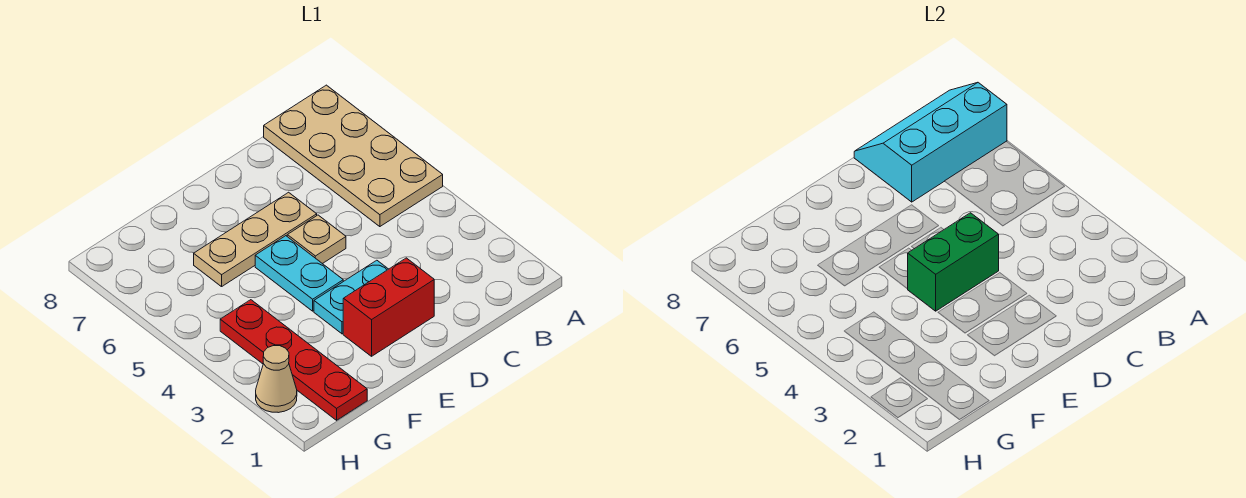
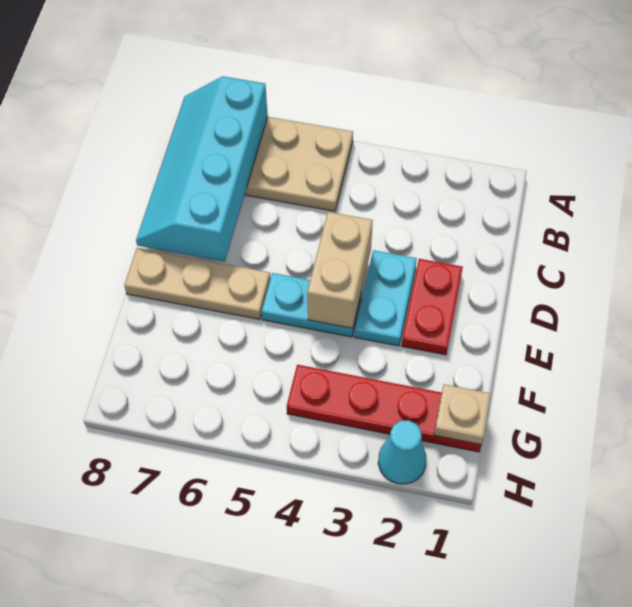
cyan 2x3 slope [854,83,1007,202] -> cyan 2x4 slope [136,76,268,262]
red 1x2 brick [343,258,434,356] -> red 1x2 plate [402,259,463,355]
green 1x2 brick [908,213,999,311] -> tan 1x2 brick [307,212,373,328]
tan 1x1 plate [287,215,346,264] -> tan 1x1 plate moved to [434,384,491,445]
tan 1x3 plate [194,192,317,287] -> tan 1x3 plate turned to [124,248,270,319]
tan 1x1 cone [256,346,297,413] -> cyan 1x1 cone [378,420,426,484]

